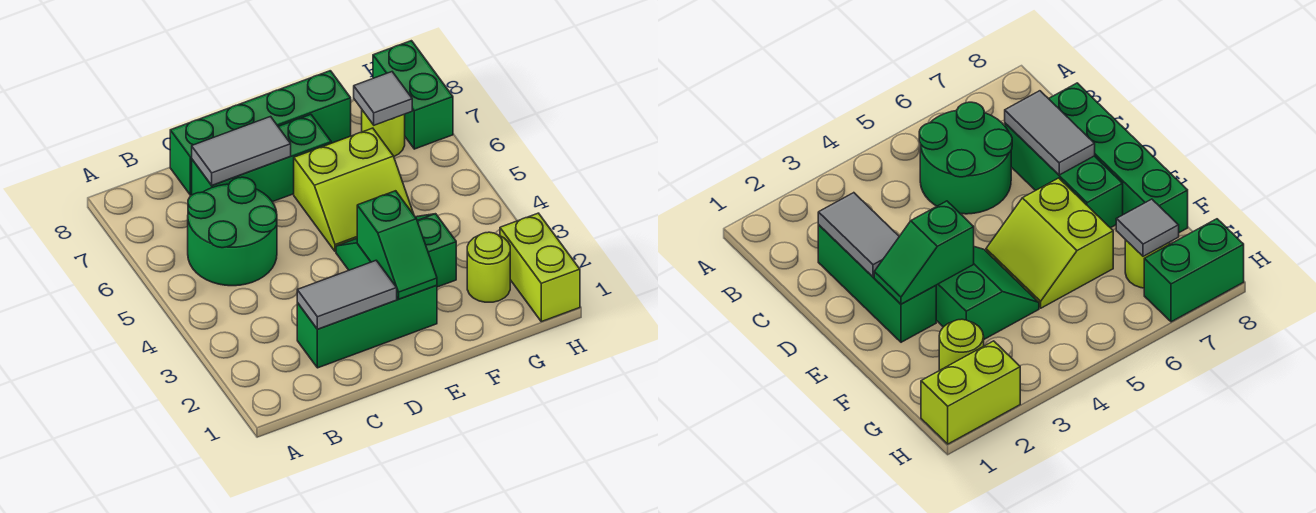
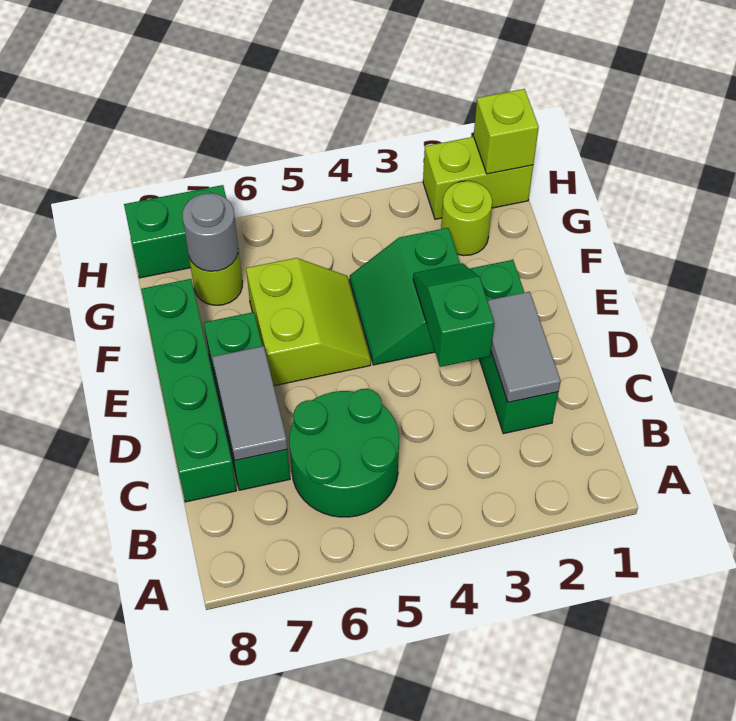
green 1x2 slope [357,191,437,299] -> green 1x2 slope turned to [413,263,494,367]
grey 1x1 tile [354,72,412,125] -> grey 1x1 round brick [182,193,238,271]
none -> lime 1x1 brick [474,89,539,174]

